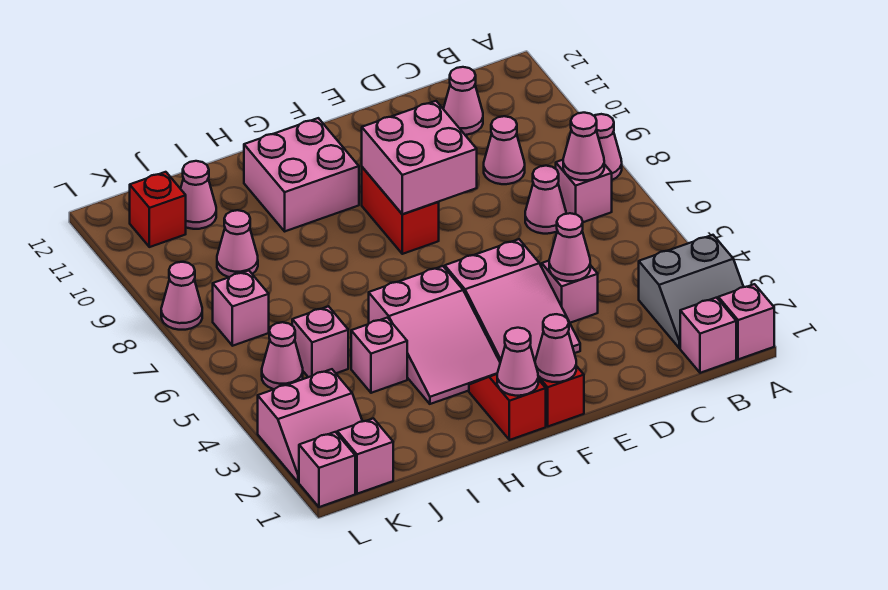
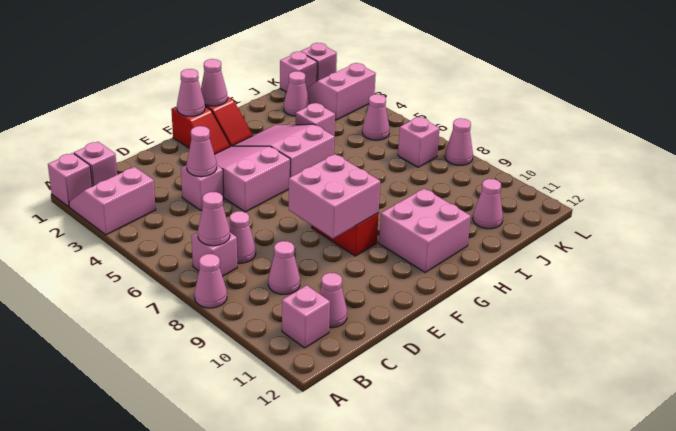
grey 2x2 slope [639,235,743,348] -> pink 2x2 slope [69,167,156,235]
pink 1x1 brick [292,306,348,377] -> pink 1x1 brick moved to [282,285,330,348]
pink 1x1 cone [217,210,258,277] -> pink 1x1 cone moved to [284,71,310,116]
red 1x1 brick [130,172,186,247] -> none

